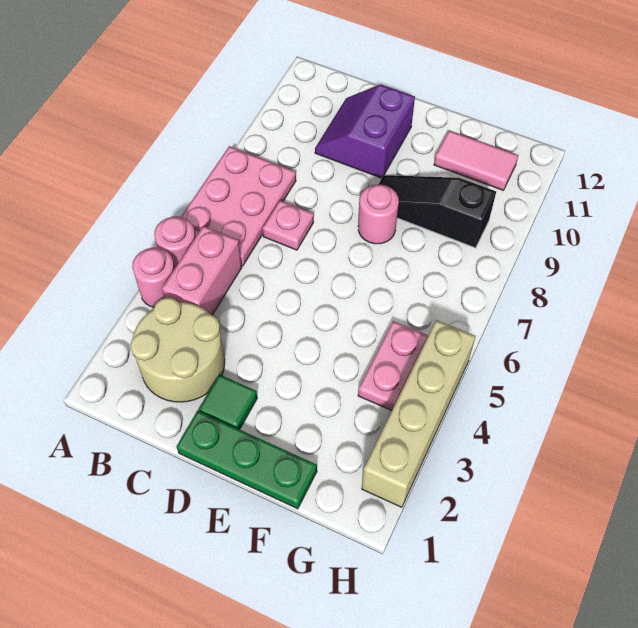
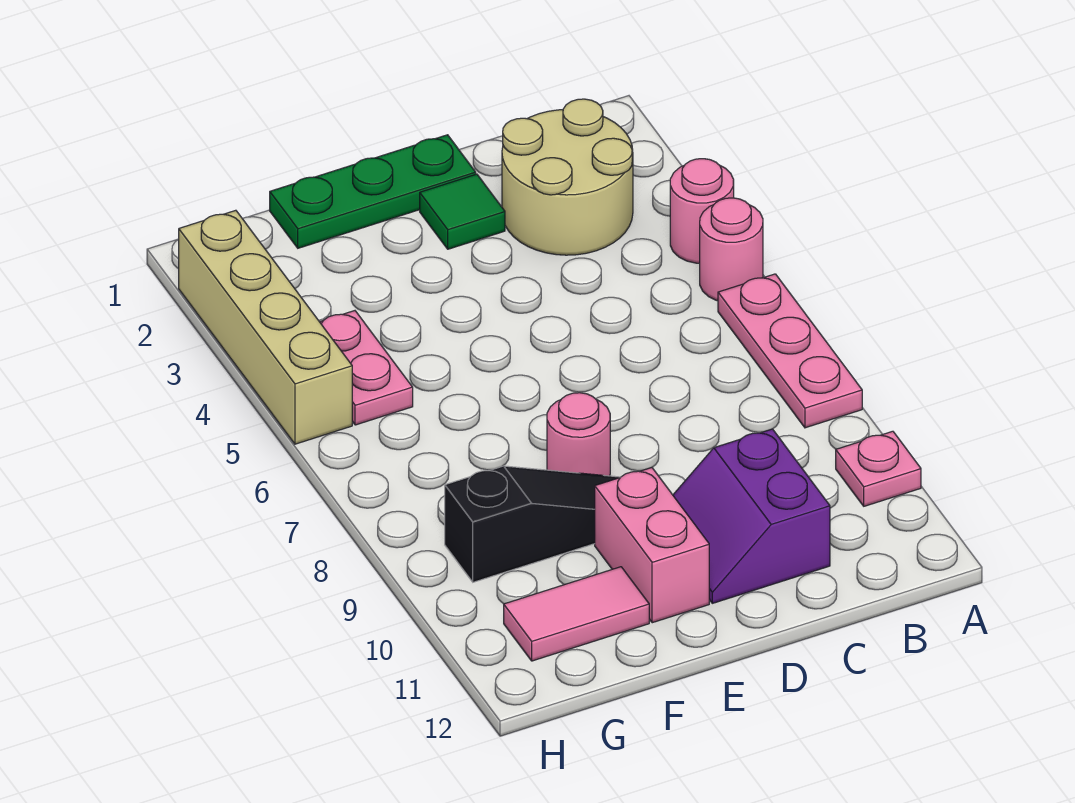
pink 2x3 plate [181,146,296,266] -> pink 1x3 plate [718,274,862,428]
pink 1x2 brick [162,226,242,315] -> pink 1x2 brick moved to [595,468,709,623]
pink 1x1 plate [263,200,314,250] -> pink 1x1 plate moved to [836,431,921,506]
purple 2x2 slope [315,85,415,178] -> purple 2x2 slope turned to [673,429,830,603]

